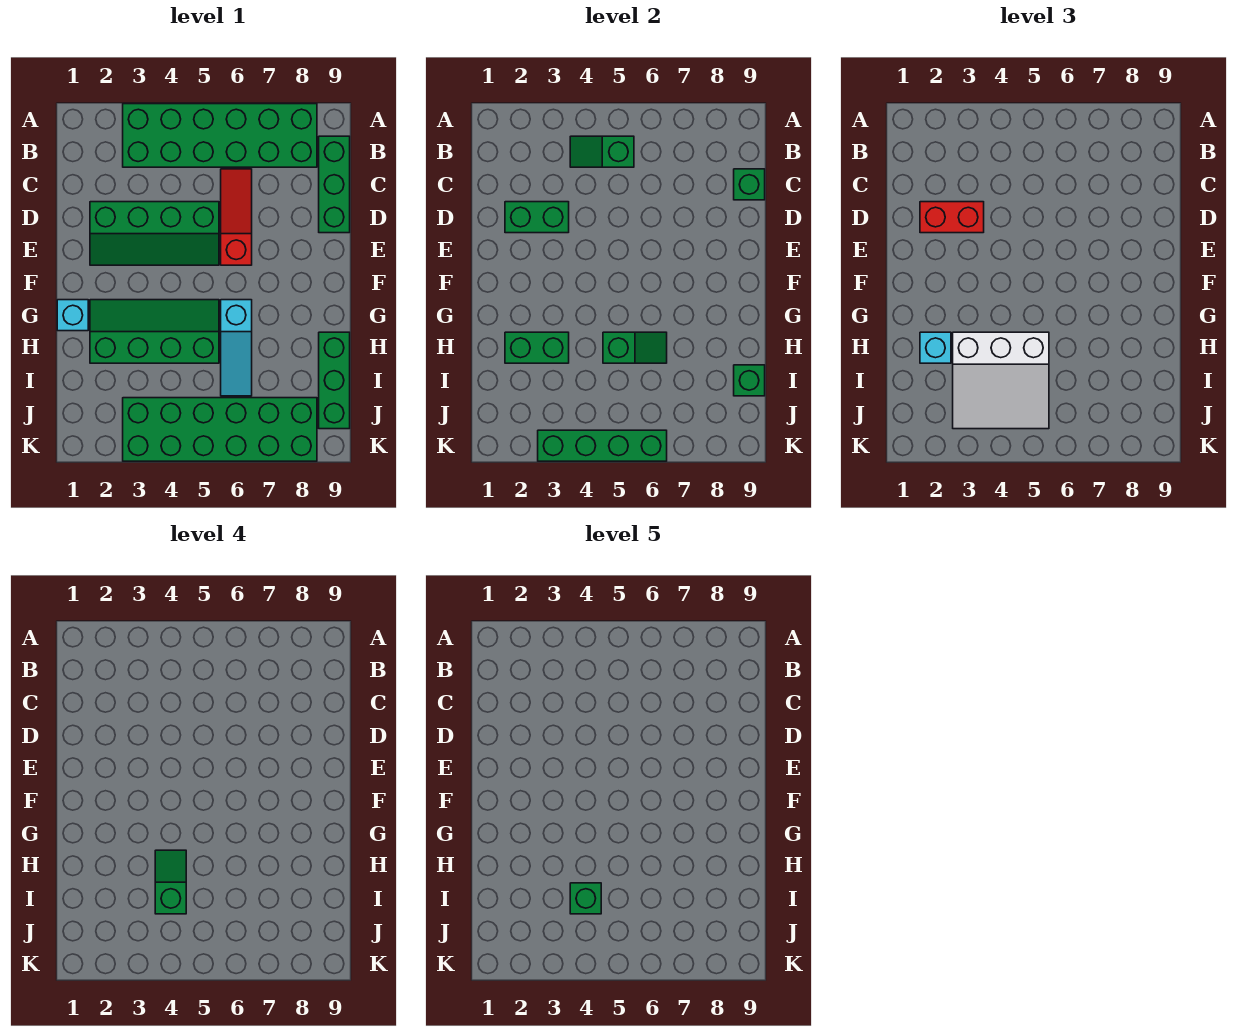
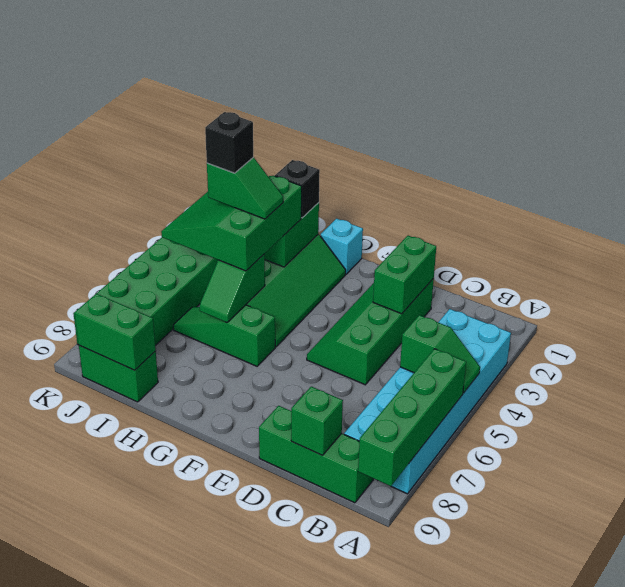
green 2x6 brick [123,104,317,167] -> cyan 2x6 brick [344,309,511,494]
green 1x2 slope [570,136,634,167] -> green 1x2 slope turned to [400,315,480,393]
red 1x3 slope [221,169,252,265] -> none
red 1x2 brick [920,202,984,233] -> none
cyan 1x3 slope [221,300,252,396] -> green 1x3 slope [173,305,275,366]
cyan 1x1 brick [920,332,951,363] -> black 1x1 brick [275,160,320,218]
white 3x3 slope [953,332,1049,429] -> green 3x3 slope [161,176,302,271]
green 1x3 brick [319,332,350,429] -> green 1x2 brick [79,345,158,402]
green 1x1 brick [570,883,601,914] -> black 1x1 brick [205,112,253,173]
green 1x1 brick [734,365,765,396] -> green 1x2 brick [75,294,156,370]
green 1x4 brick [538,430,667,461] -> green 1x4 brick moved to [358,349,466,486]

